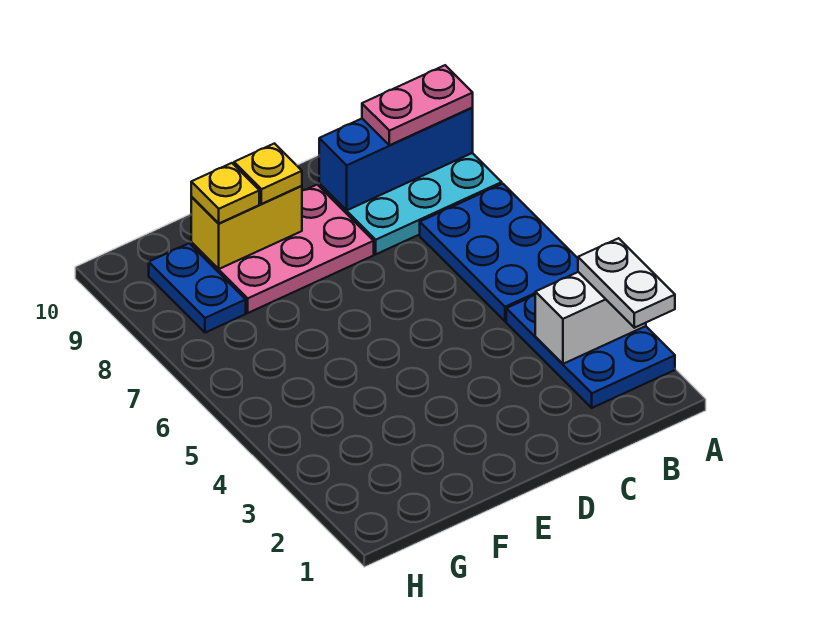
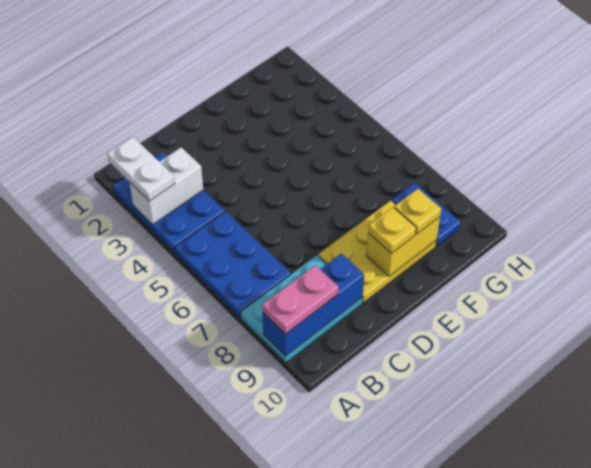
pink 2x3 plate [191,185,374,313] -> yellow 2x3 plate [318,201,437,303]

